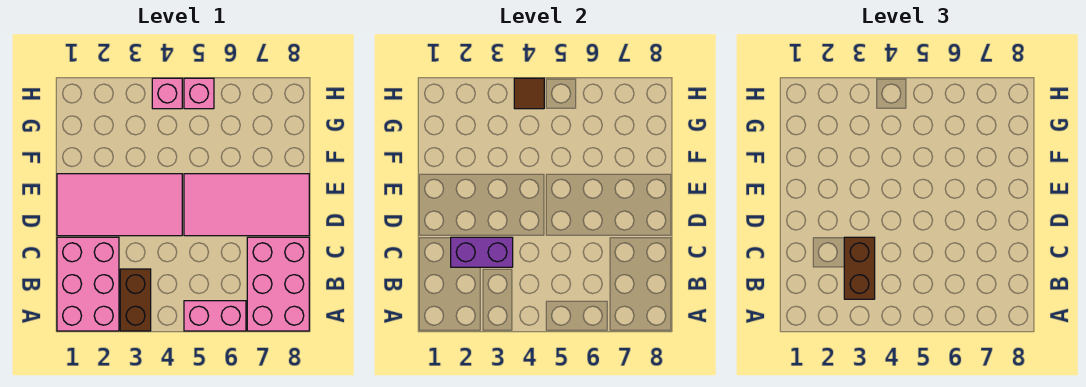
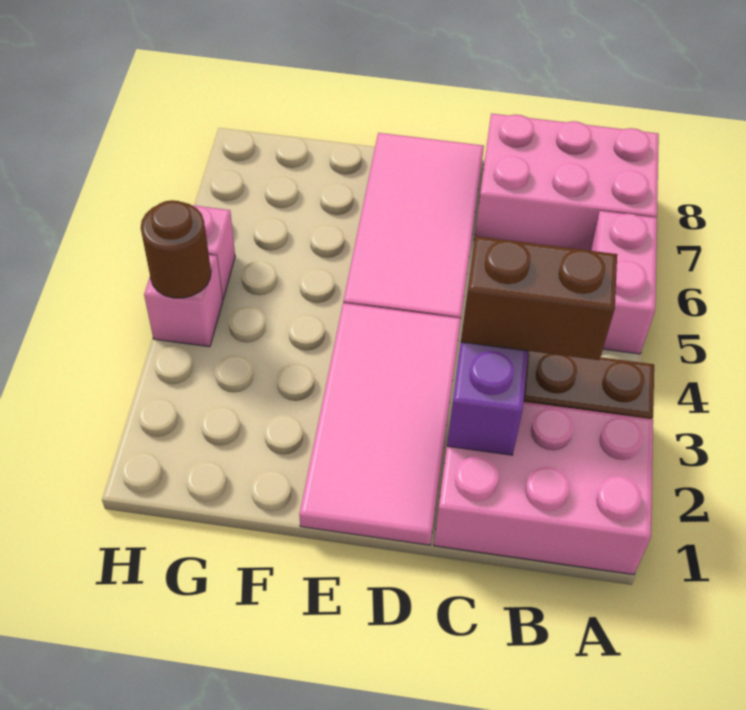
brown 1x1 tile [514,78,544,109] -> brown 1x1 round brick [141,200,211,298]

